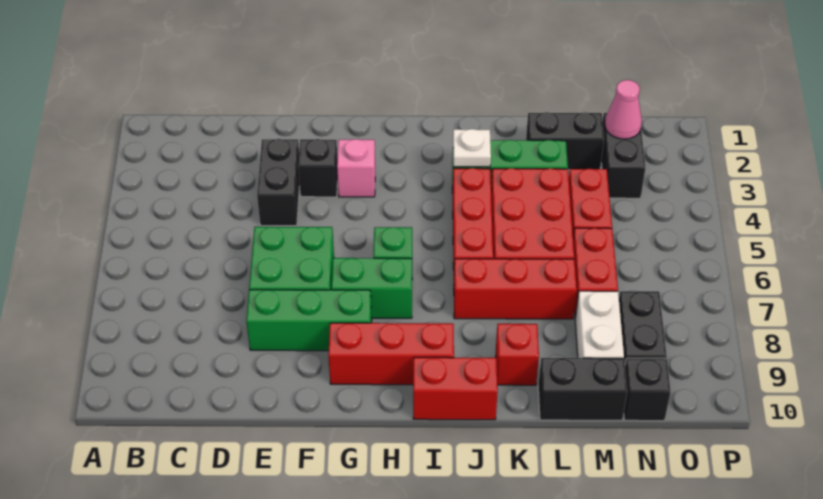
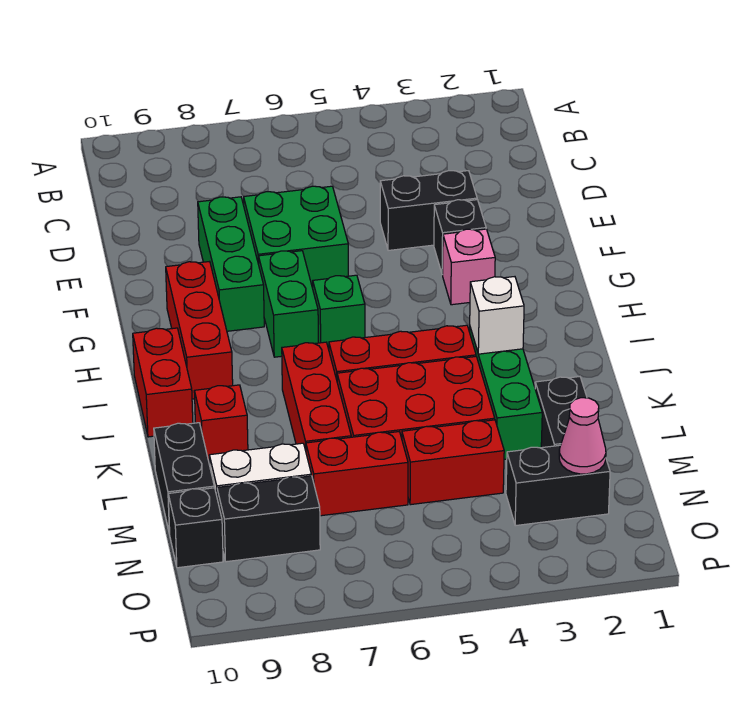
white 1x1 plate [453,129,491,167] -> white 1x1 brick [470,277,524,354]

